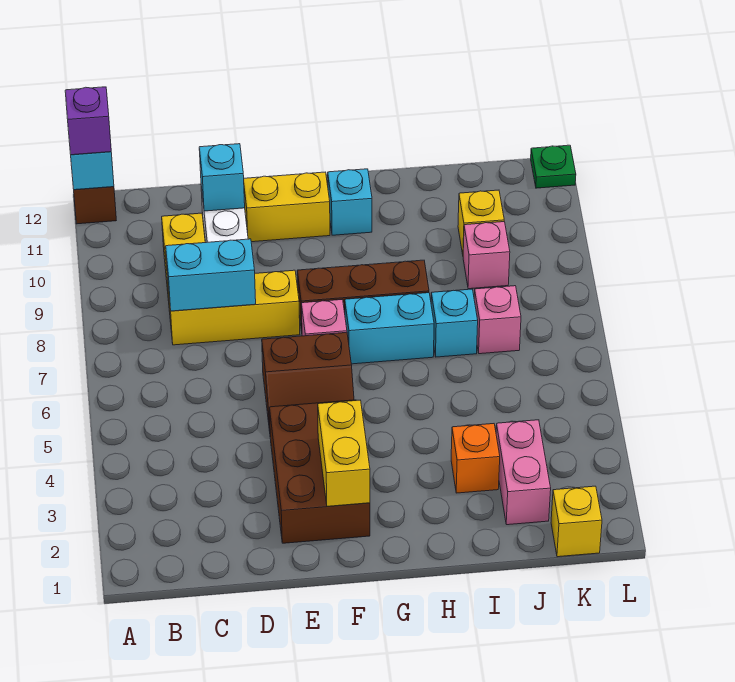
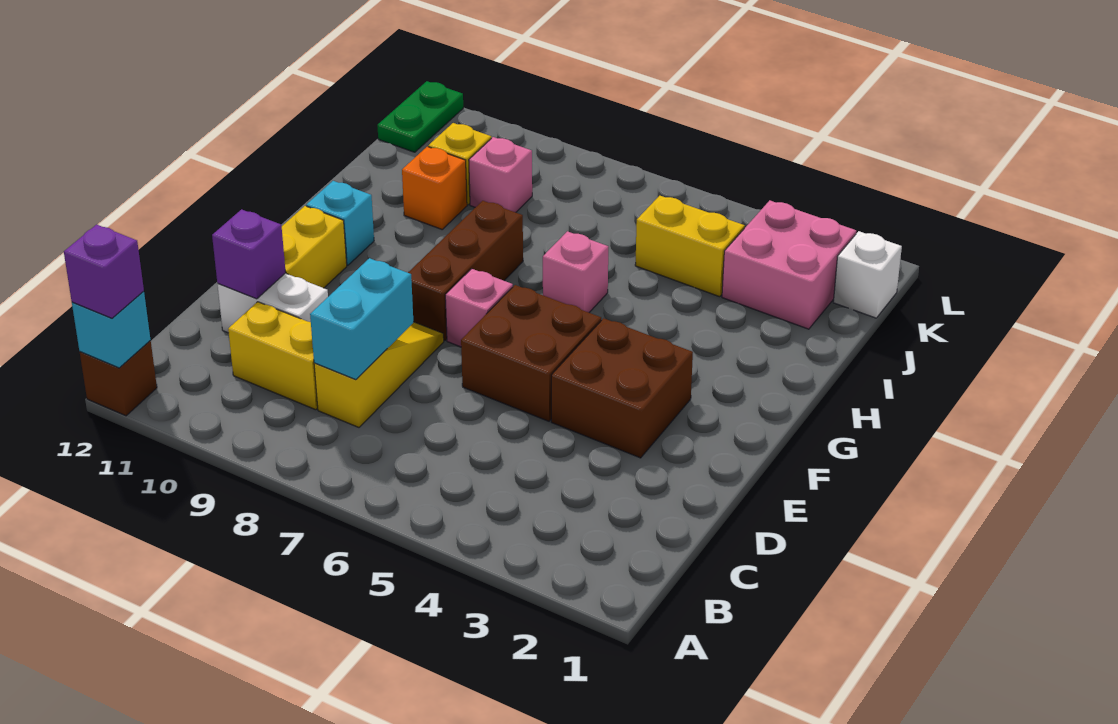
yellow 1x3 brick [168,270,300,345] -> yellow 1x3 slope [314,322,444,427]
cyan 1x1 brick [199,144,245,211] -> purple 1x1 brick [212,209,286,299]
brown 2x3 brick [270,400,370,543] -> brown 2x2 brick [551,318,693,458]
brown 2x2 slope [262,332,354,431] -> brown 2x2 brick [461,285,601,421]
yellow 1x2 brick [318,400,370,506] -> yellow 1x2 brick moved to [635,196,745,297]
cyan 1x2 brick [345,293,434,364] -> none
orange 1x1 brick [451,424,500,493] -> orange 1x1 brick moved to [402,147,467,229]
cyan 1x1 brick [431,289,478,357] -> none
pink 1x2 brick [496,420,551,525] -> pink 2x2 brick [722,200,856,329]
pink 1x1 brick [474,286,521,354] -> pink 1x1 brick moved to [543,231,608,313]
yellow 1x1 brick [551,486,602,557] -> white 1x1 brick [833,231,902,318]
green 1x1 plate [531,145,576,188] -> green 1x2 plate [377,81,463,152]

